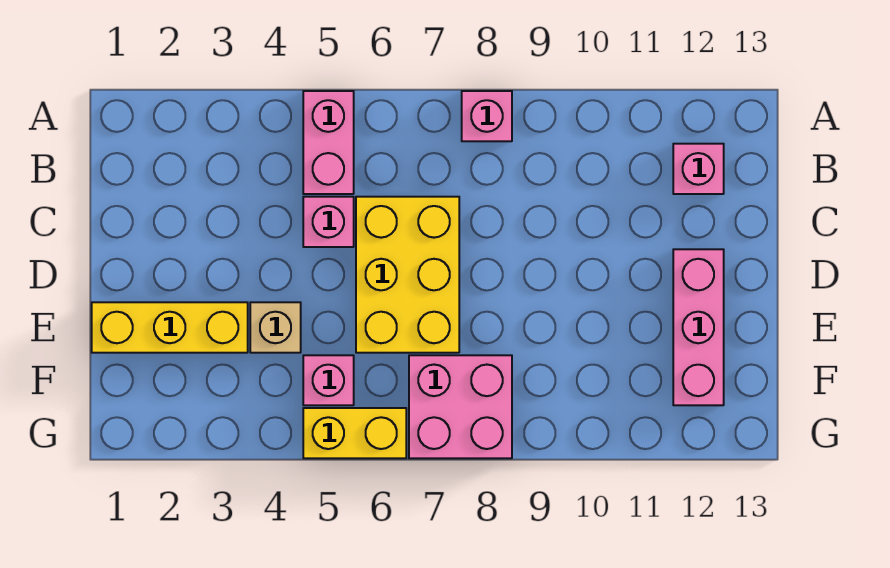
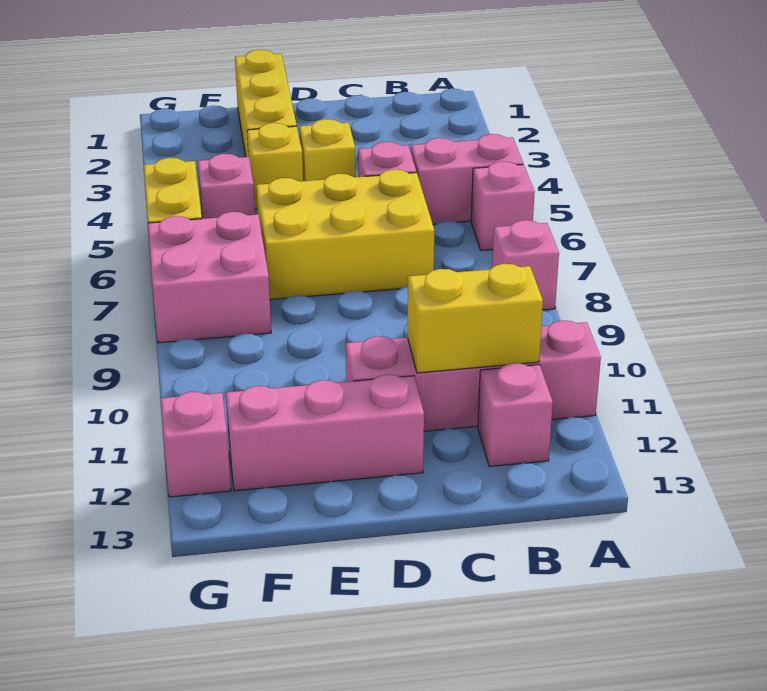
none -> pink 1x1 brick [471,161,535,250]
none -> pink 1x4 brick [346,320,601,431]
none -> yellow 1x2 brick [407,264,543,373]
none -> yellow 1x1 brick [299,119,356,181]
tan 1x1 brick [250,302,301,353] -> yellow 1x1 brick [247,123,303,209]
none -> pink 1x1 brick [160,392,231,497]

